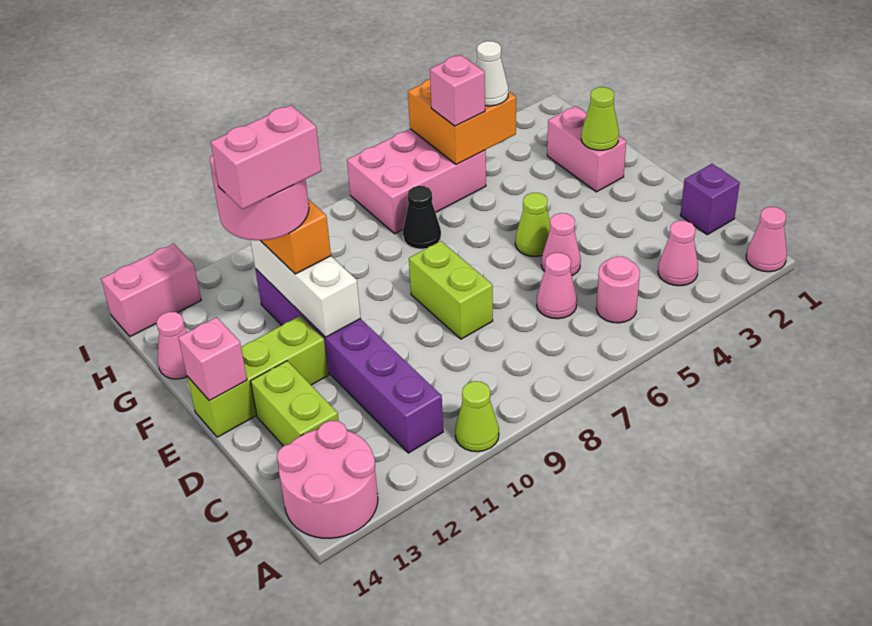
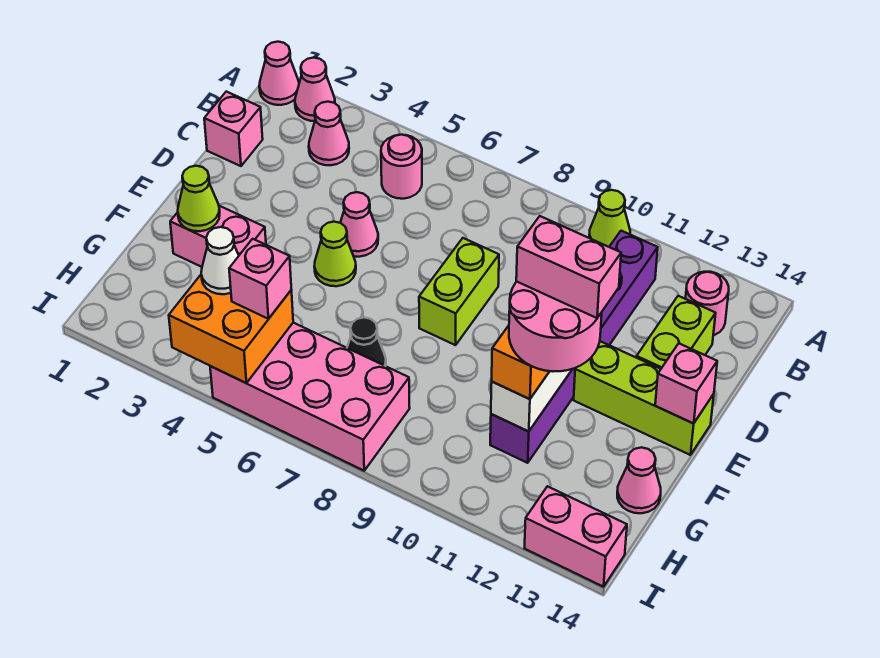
pink 2x2 round brick [277,421,378,538] -> pink 1x1 round brick [685,272,729,336]
purple 1x1 brick [680,164,740,235] -> pink 1x1 brick [204,92,263,166]
pink 1x1 cone [537,253,577,319] -> pink 1x1 cone moved to [295,58,335,121]
pink 1x2 brick [547,106,626,192] -> pink 1x2 brick turned to [170,206,266,267]
pink 2x3 brick [347,129,486,234] -> pink 2x4 brick [210,323,410,471]

